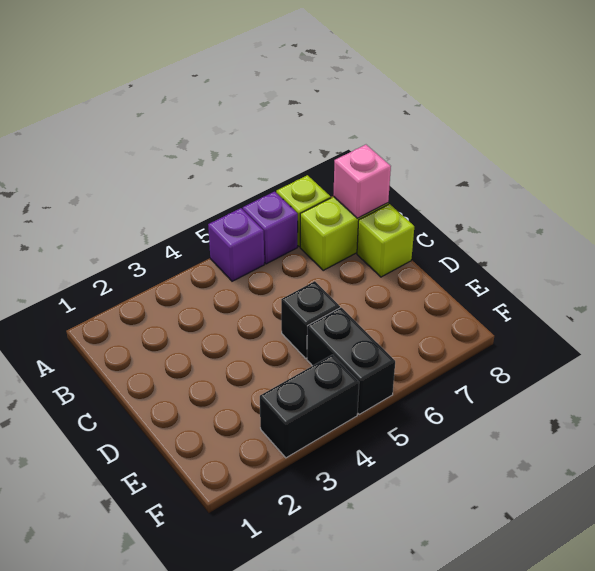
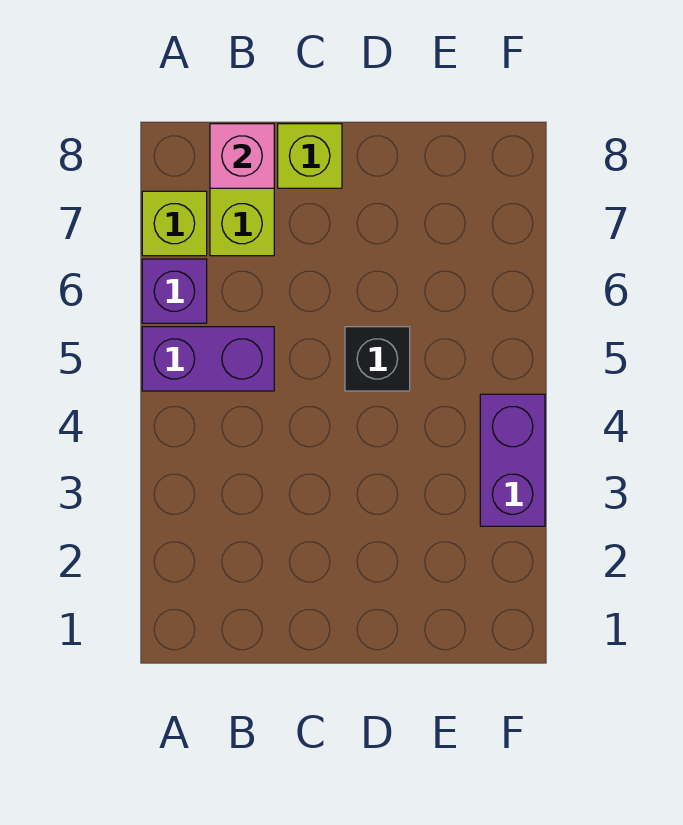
purple 1x1 brick [208,208,264,281] -> purple 1x2 brick [142,327,274,391]
black 1x2 brick [307,308,395,415] -> none
black 1x2 brick [260,355,359,458] -> purple 1x2 brick [480,394,545,526]

